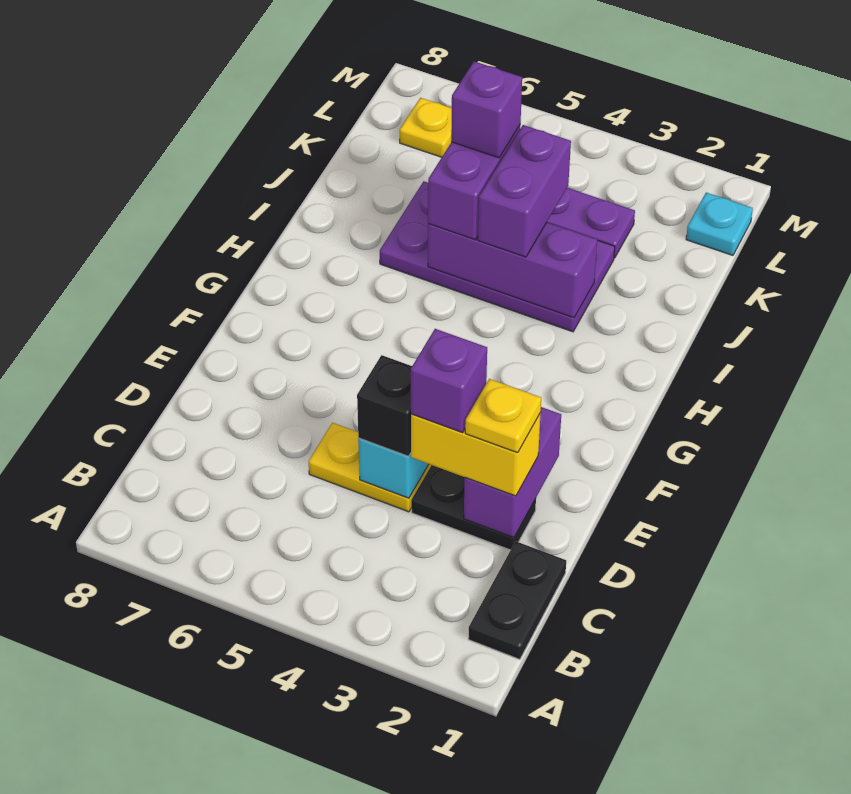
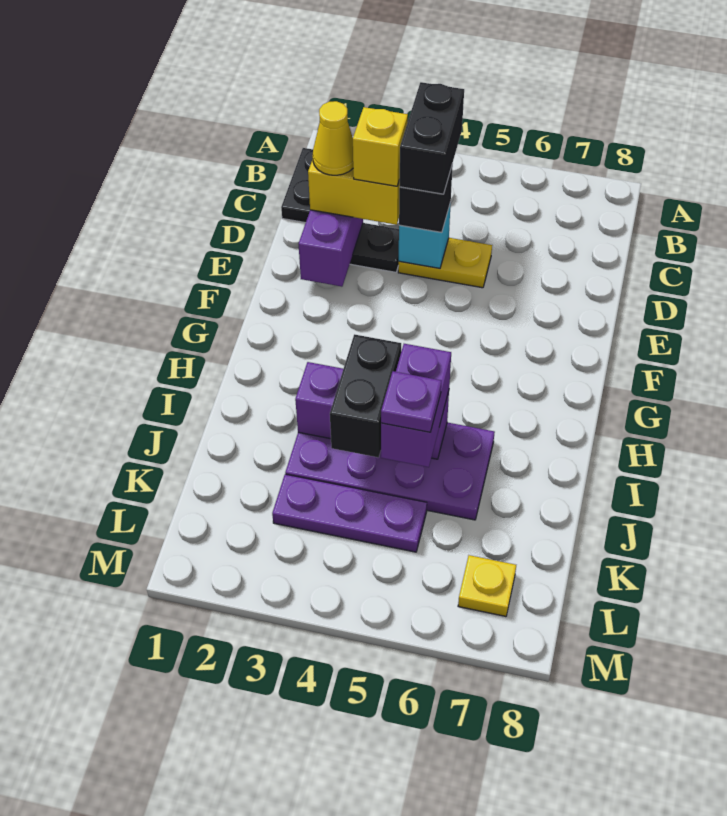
none -> black 1x2 brick [400,82,464,194]
yellow 1x1 plate [465,379,541,453] -> yellow 1x1 cone [313,101,353,175]
purple 1x1 brick [411,329,487,433] -> yellow 1x1 brick [353,107,408,186]
purple 1x2 brick [478,125,571,257] -> black 1x2 brick [330,334,401,457]
purple 1x1 brick [451,61,522,158] -> purple 1x1 plate [381,371,441,432]
cyan 1x1 plate [686,193,753,255] -> none

